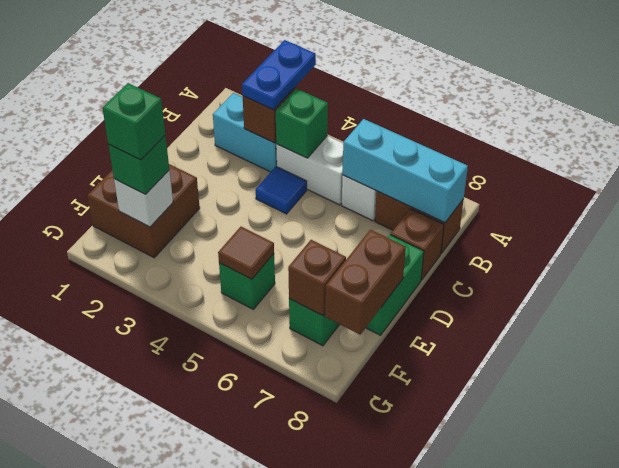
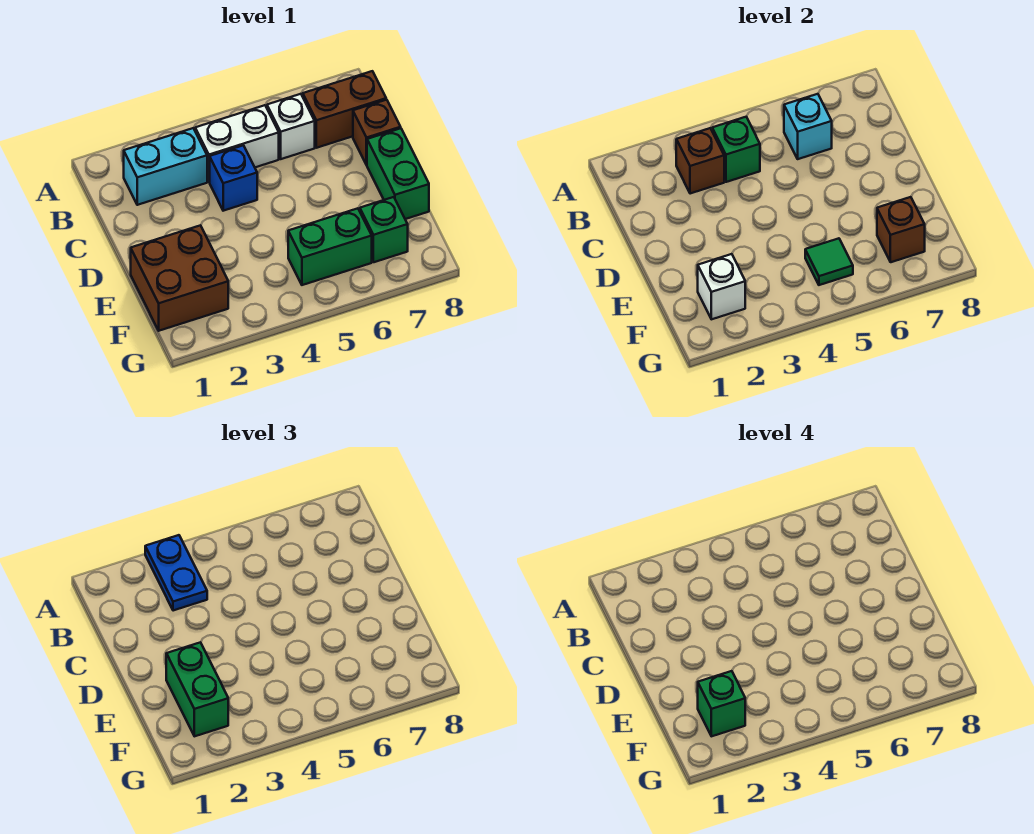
cyan 1x3 brick [343,119,468,223] -> cyan 1x1 brick [784,94,832,159]
blue 1x1 tile [256,167,307,214] -> blue 1x1 brick [210,145,257,211]
brown 1x2 brick [325,230,406,334] -> none
green 1x1 brick [108,136,169,194] -> green 1x2 brick [166,642,228,736]
green 1x1 brick [219,254,275,309] -> green 1x2 brick [288,208,372,285]
brown 1x1 tile [218,227,274,279] -> green 1x1 tile [805,238,853,285]

